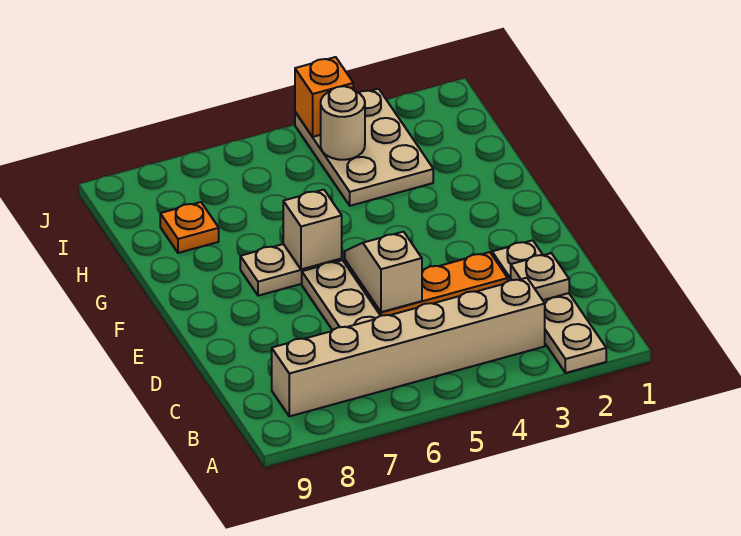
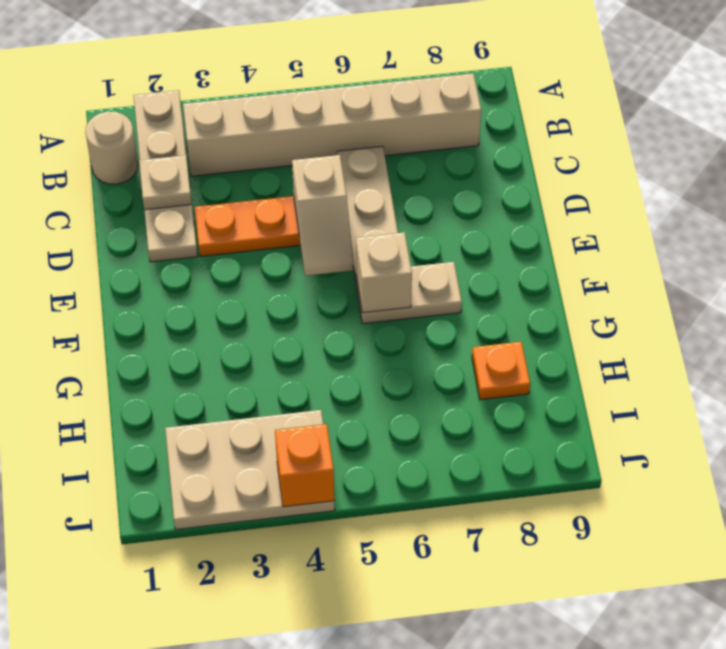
tan 2x3 plate [295,89,433,206] -> tan 2x3 plate turned to [165,410,335,529]
tan 1x1 round brick [321,86,365,160] -> tan 1x1 round brick moved to [85,112,138,184]

